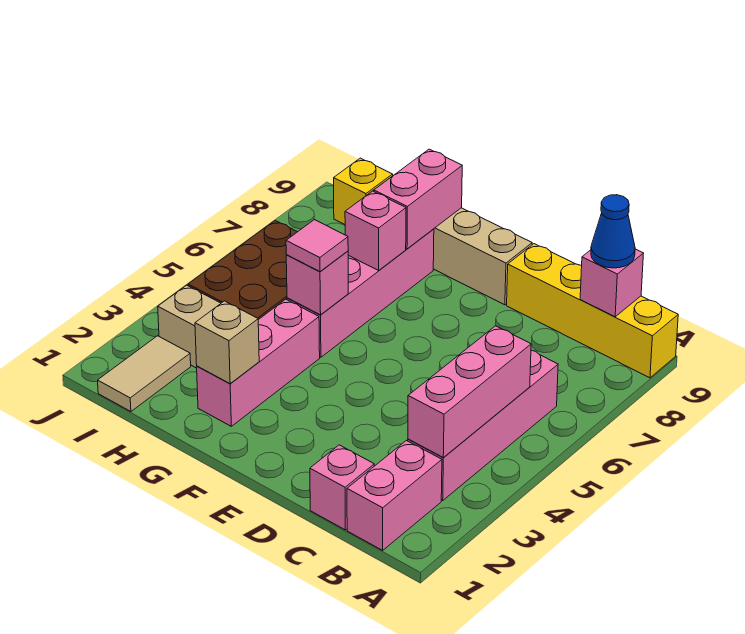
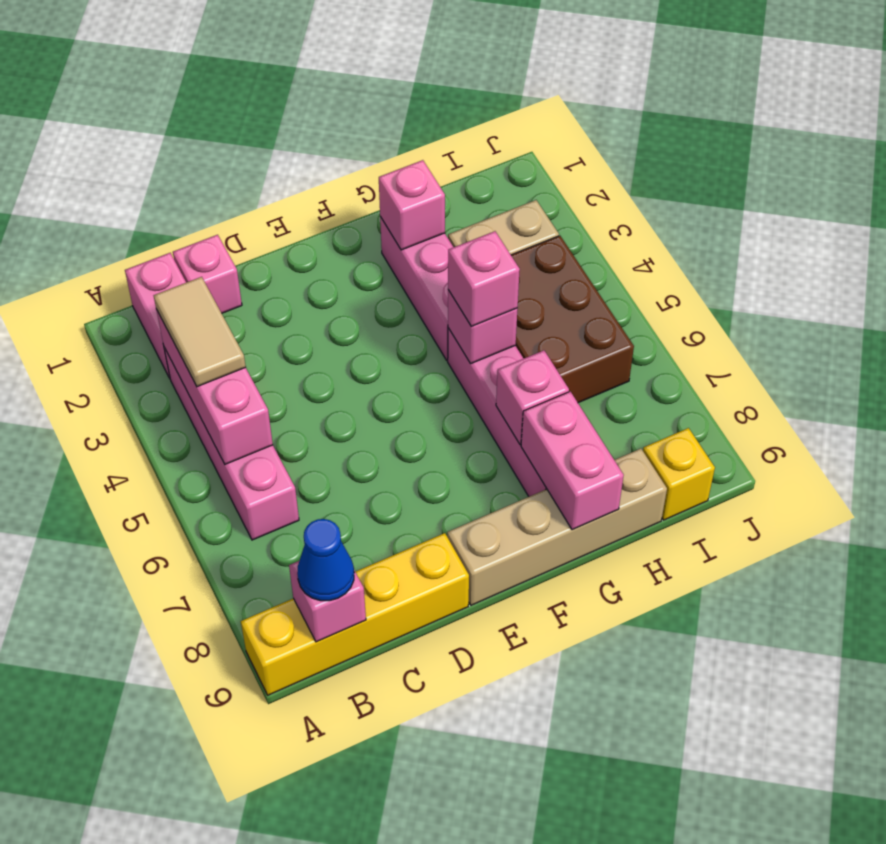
tan 1x1 brick [195,301,259,383] -> pink 1x1 brick [379,160,445,250]
pink 1x1 tile [286,220,348,272] -> pink 1x1 brick [448,231,520,327]
tan 1x2 tile [98,336,191,412] -> tan 1x2 tile moved to [154,277,246,387]

